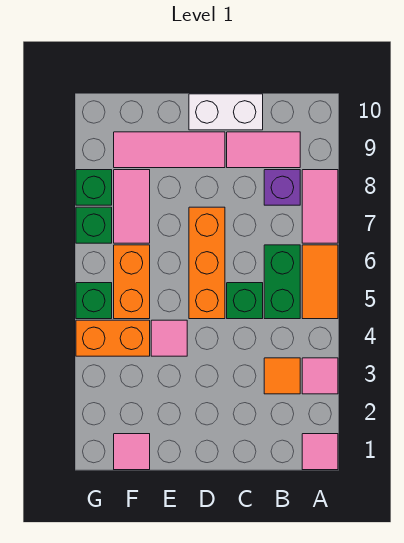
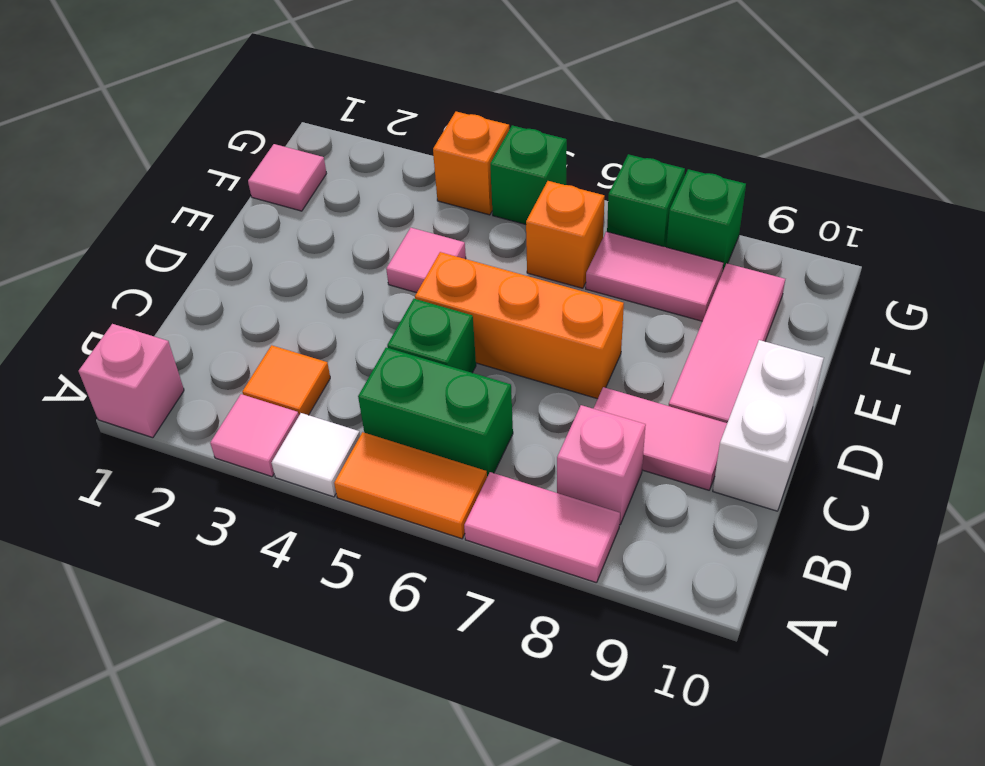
pink 1x1 tile [302,434,338,470] -> pink 1x1 brick [79,324,184,438]
none -> white 1x1 tile [272,413,360,497]
purple 1x1 brick [264,170,300,205] -> pink 1x1 brick [557,405,646,525]
pink 1x2 tile [227,132,300,168] -> pink 1x2 tile turned to [593,387,727,490]
orange 1x2 brick [76,320,150,356] -> orange 1x1 brick [433,112,509,215]
orange 1x2 brick [114,245,150,319] -> orange 1x1 brick [526,181,605,288]

